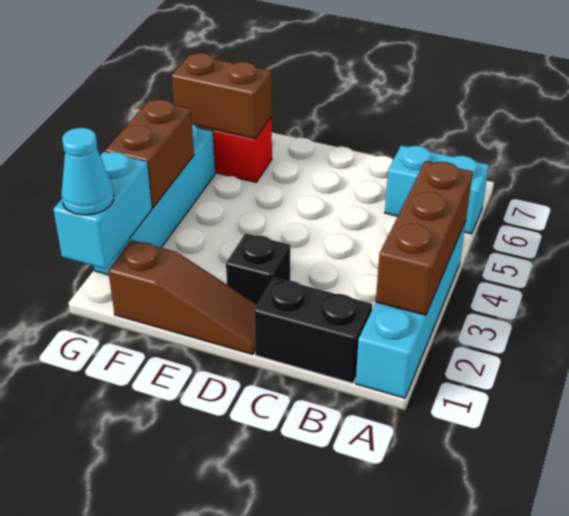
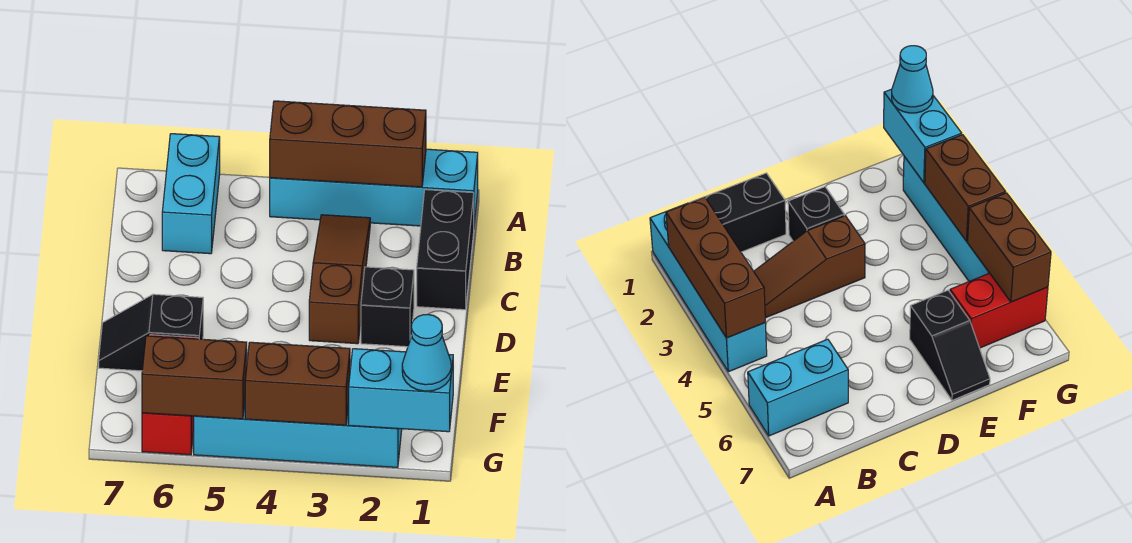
brown 1x3 slope [108,240,257,355] -> brown 1x3 slope moved to [309,215,370,344]
none -> black 1x2 slope [99,294,203,371]
brown 1x2 brick [172,53,272,139] -> brown 1x2 brick turned to [142,336,247,419]

